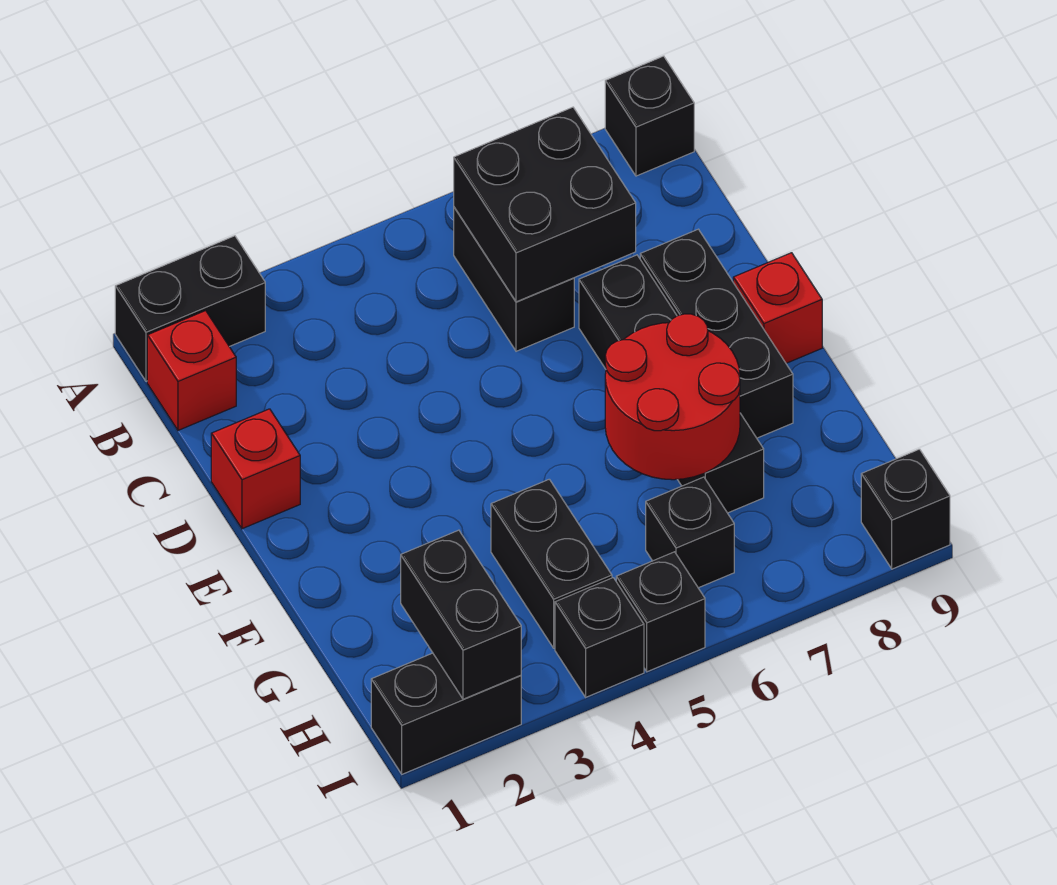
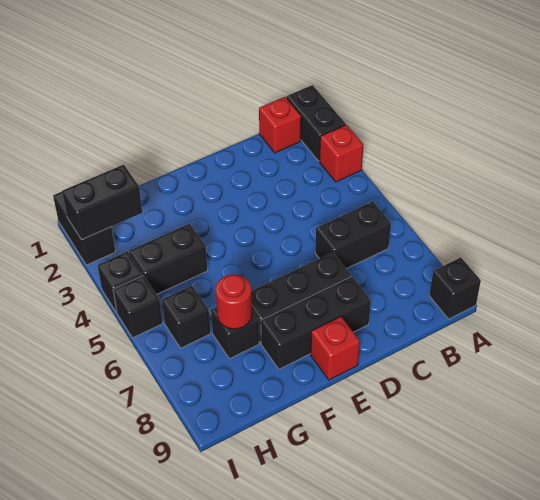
black 2x2 brick [454,107,636,302] -> none
red 1x1 brick [211,409,300,529] -> red 1x1 brick moved to [319,125,364,182]
red 2x2 round brick [605,314,740,480] -> red 1x1 round brick [216,275,252,329]
black 1x1 brick [861,449,950,569] -> none

